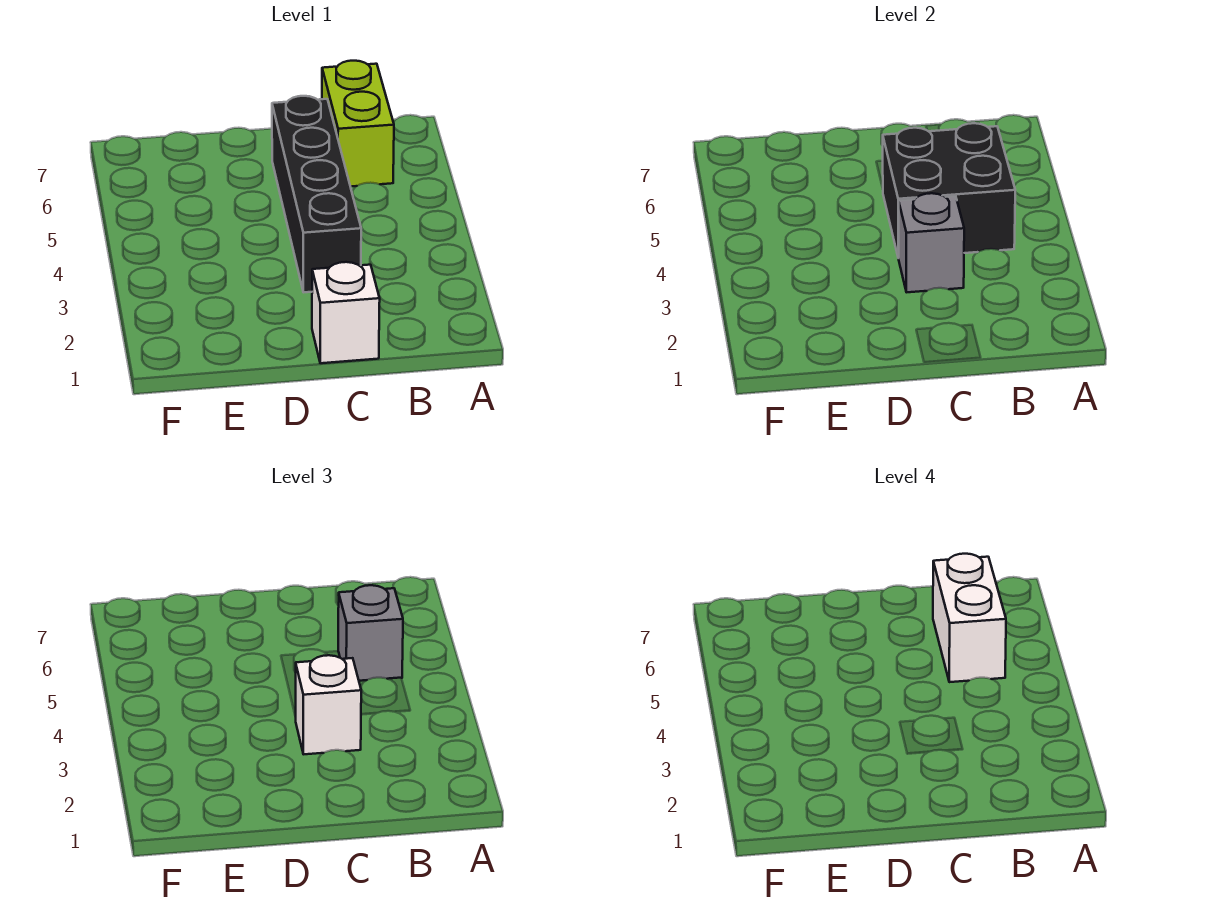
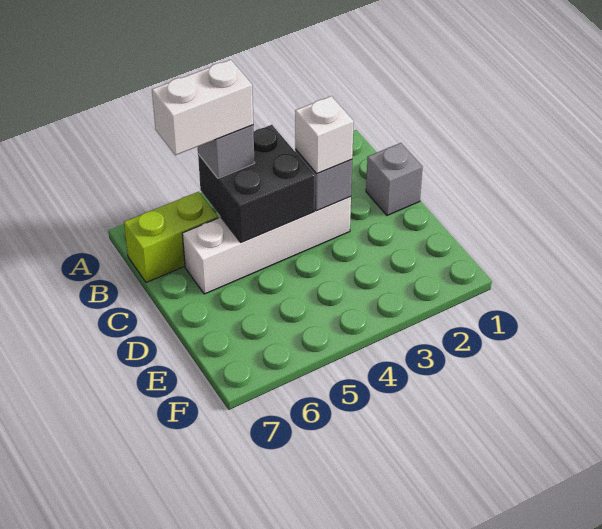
white 1x1 brick [312,262,380,363] -> grey 1x1 brick [366,143,422,215]
black 1x4 brick [272,96,361,292] -> white 1x4 brick [182,197,351,294]

